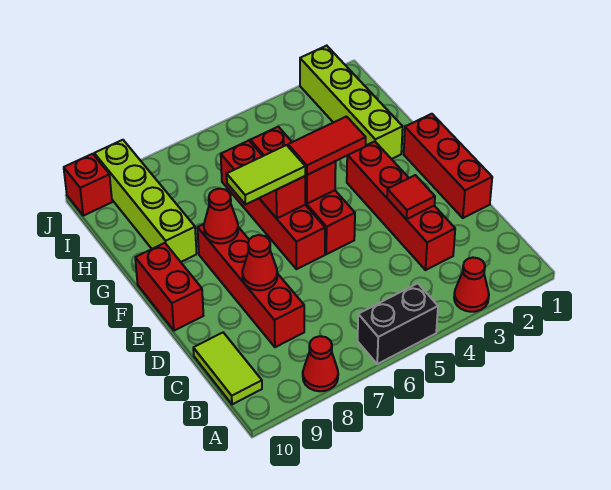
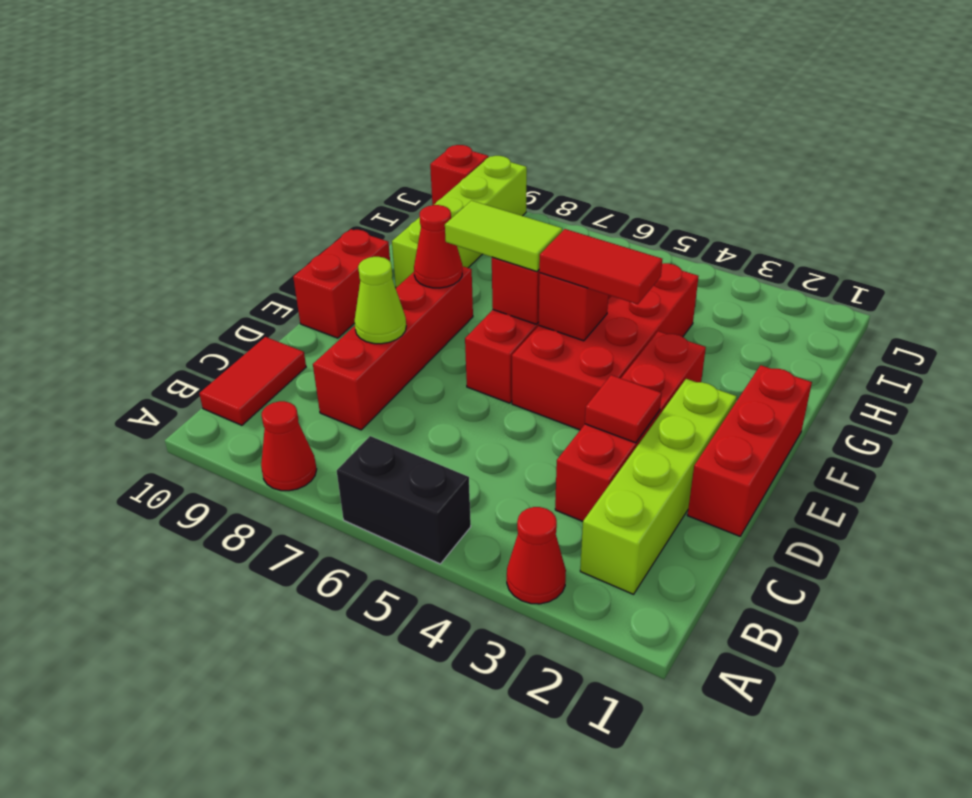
lime 1x2 tile [193,333,262,404] -> red 1x2 tile [199,337,306,425]
red 1x1 cone [242,235,277,290] -> lime 1x1 cone [354,257,406,344]
red 1x4 brick [250,127,355,254] -> red 2x4 brick [512,263,699,430]
lime 1x4 brick [300,46,403,159] -> lime 1x4 brick moved to [580,379,737,594]

